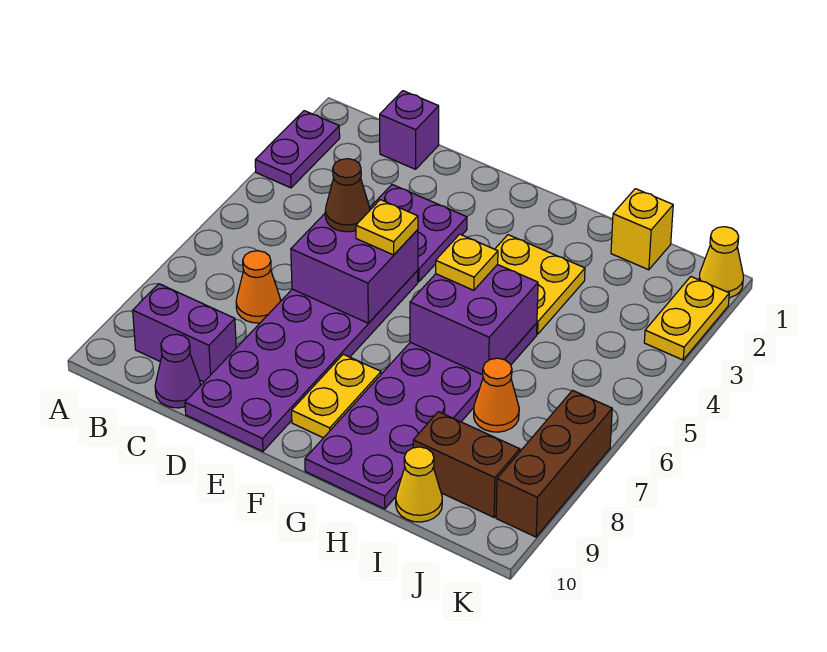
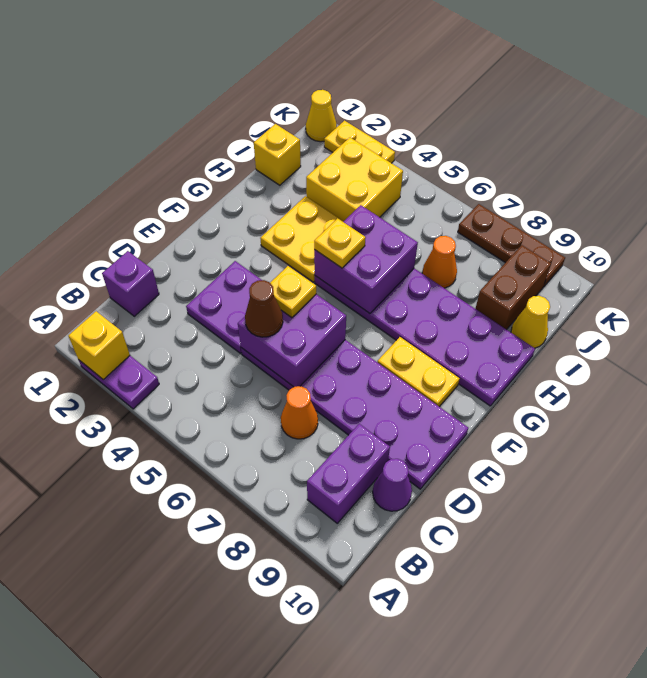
none -> yellow 1x1 brick [68,311,130,380]
none -> yellow 2x2 brick [306,138,403,221]
brown 1x3 brick [496,390,612,537] -> brown 1x3 plate [458,204,565,287]

